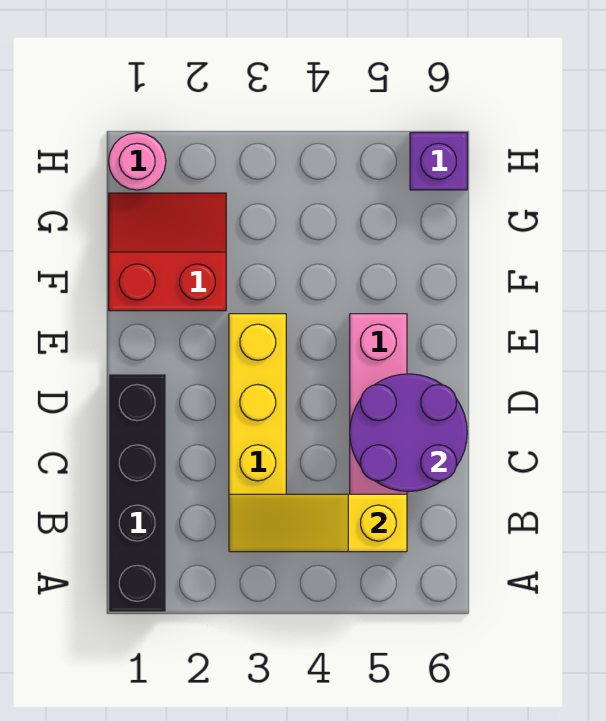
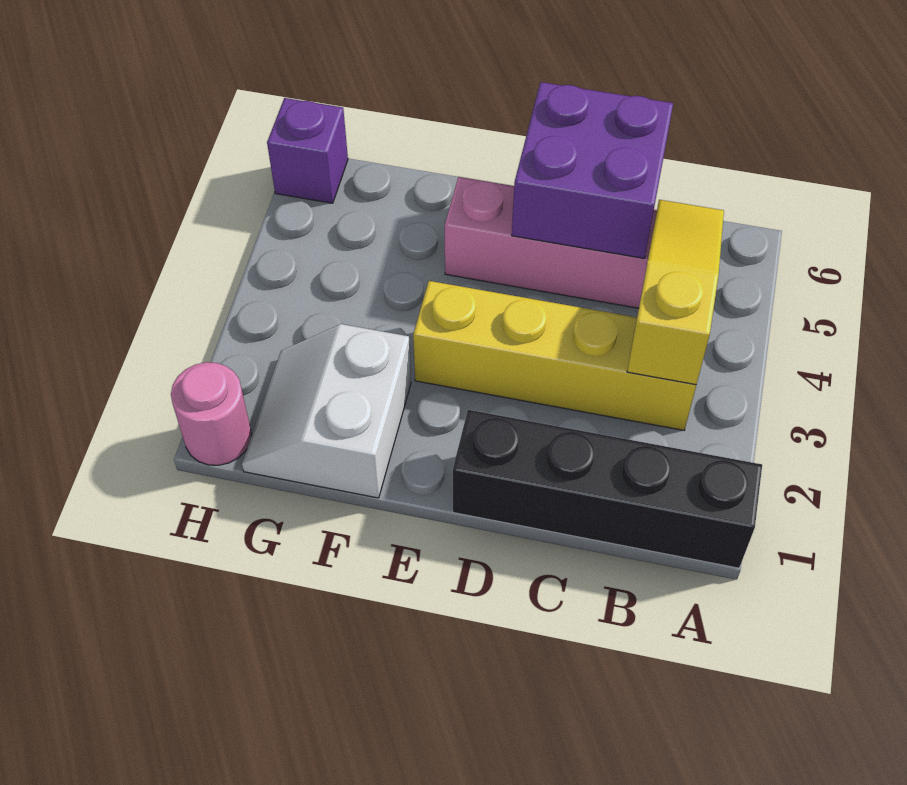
yellow 1x3 slope [229,494,407,552] -> yellow 1x3 slope turned to [627,200,724,385]
purple 2x2 round brick [350,374,467,492] -> purple 2x2 brick [512,82,673,258]
red 2x2 slope [109,193,226,311] -> white 2x2 slope [242,324,411,498]

